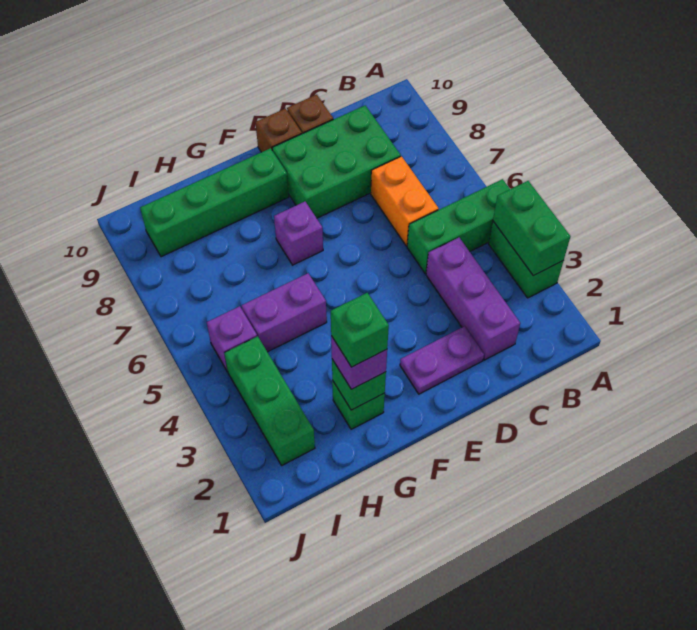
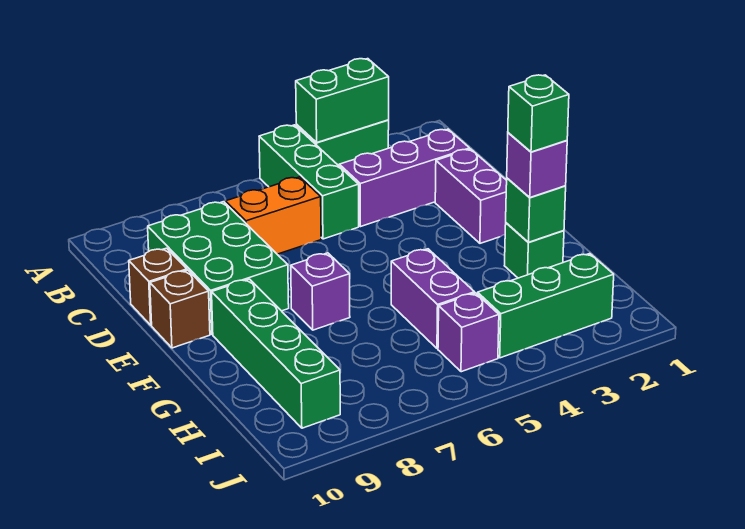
purple 1x2 plate [400,326,484,394] -> purple 1x2 brick [435,149,507,243]

